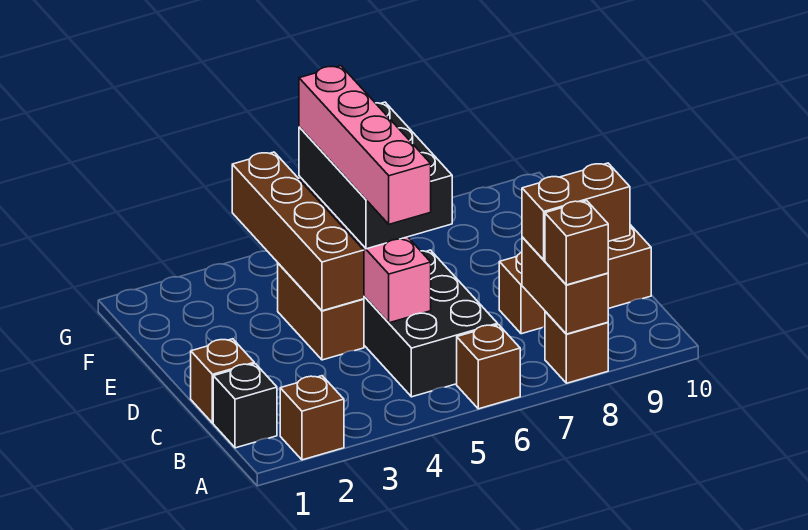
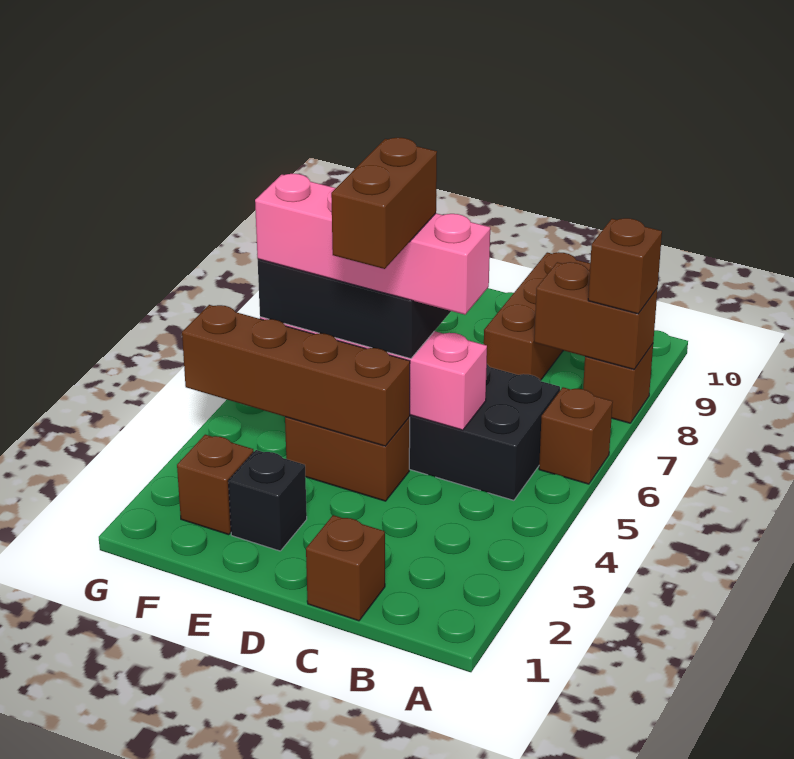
brown 1x1 brick [280,376,344,460] -> brown 1x1 brick moved to [177,435,254,535]
black 1x1 brick [213,364,277,448] -> black 1x1 brick moved to [228,450,307,551]
brown 1x2 brick [522,163,630,260] -> brown 1x2 brick moved to [331,138,437,269]

